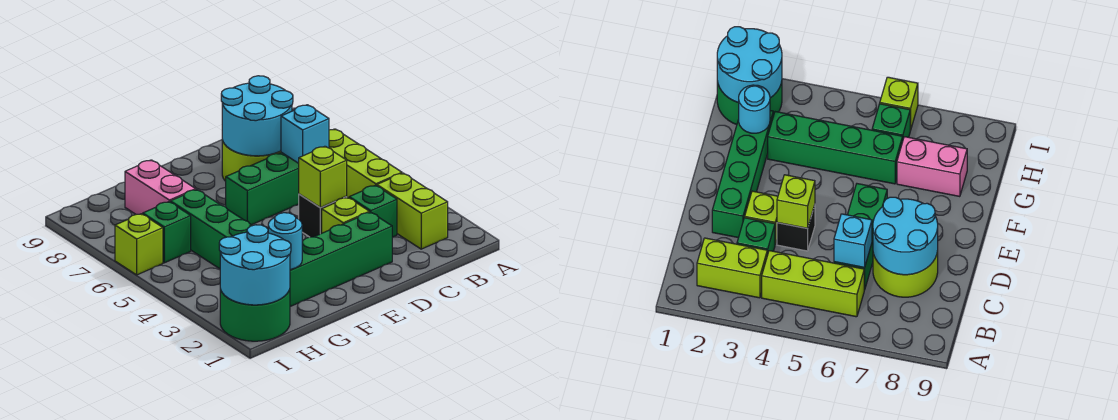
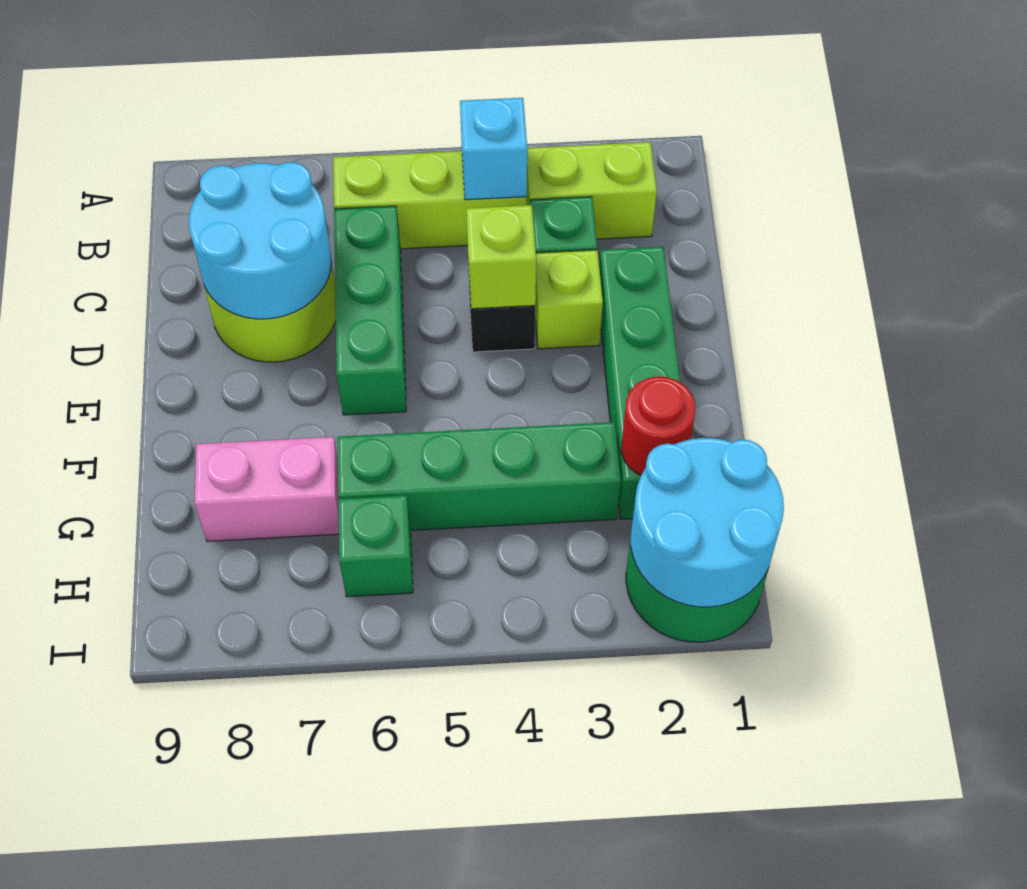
cyan 1x1 brick [281,105,329,163] -> cyan 1x1 brick moved to [460,98,527,200]
cyan 1x1 round brick [268,213,302,269] -> red 1x1 round brick [621,376,695,475]
lime 1x1 brick [115,214,163,275] -> none

